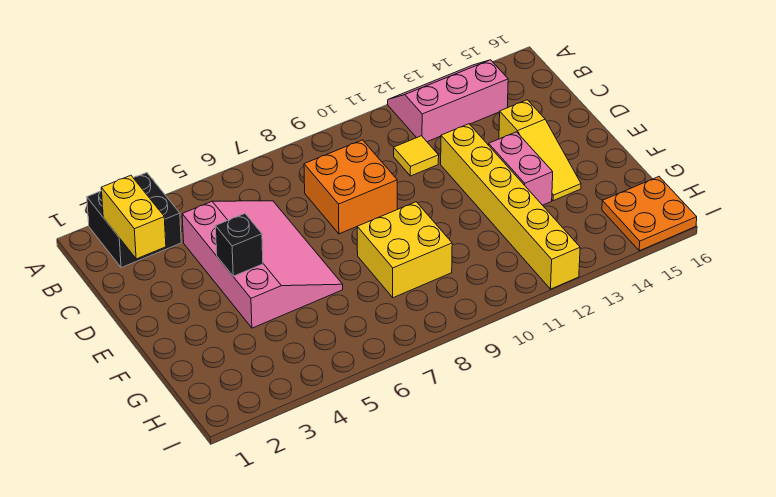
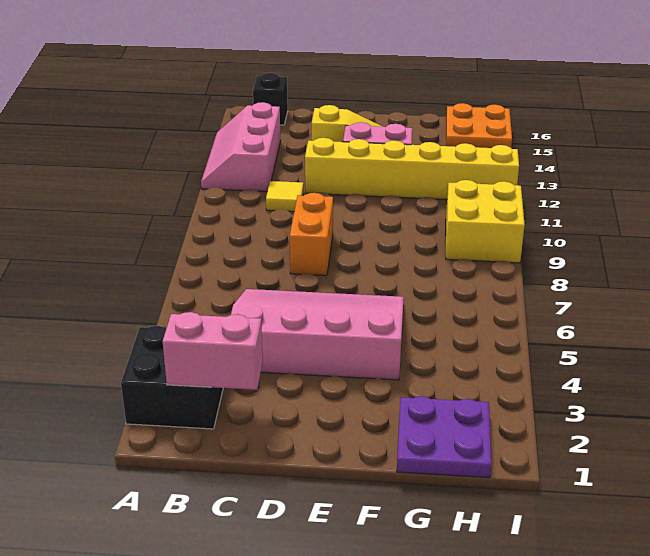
yellow 1x2 brick [101,175,166,259] -> pink 1x2 brick [163,312,263,390]
orange 2x2 brick [304,140,397,234] -> orange 1x2 brick [290,193,333,276]
black 1x1 brick [215,214,263,276] -> black 1x1 brick moved to [253,73,288,125]
yellow 2x2 brick [357,202,452,298] -> yellow 2x2 brick moved to [446,180,525,263]
none -> purple 2x2 plate [397,396,491,478]

